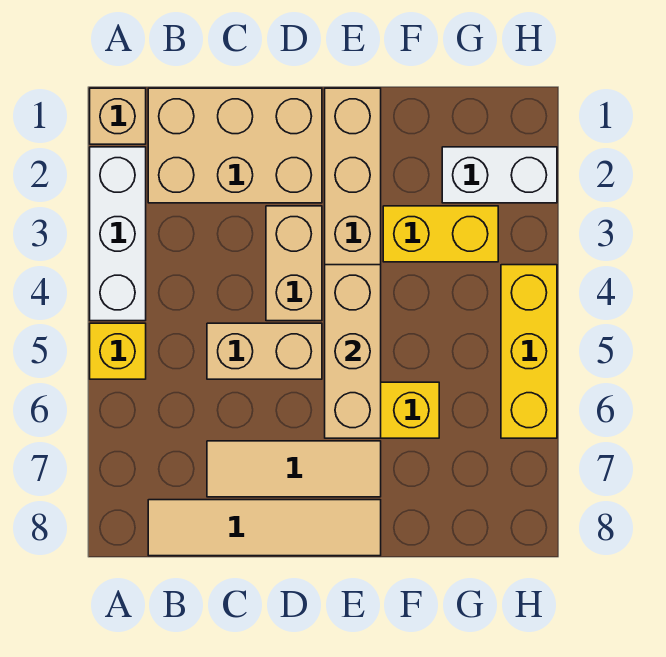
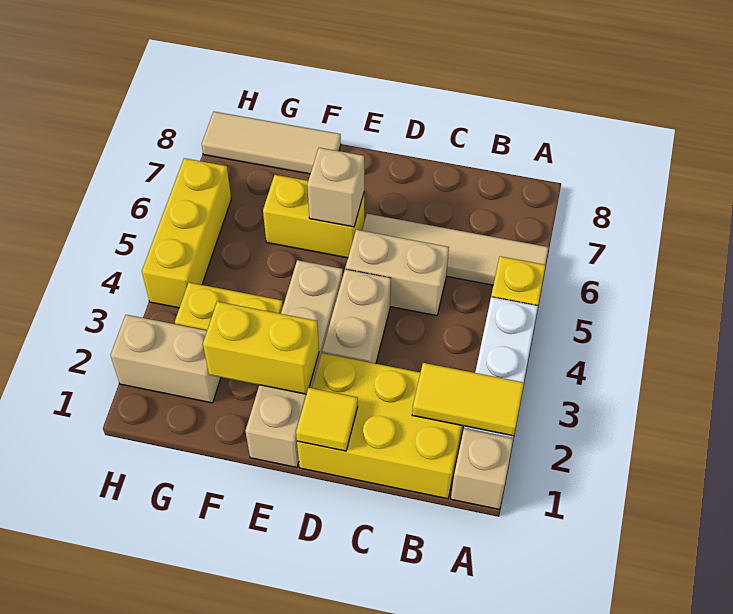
none -> yellow 1x2 tile [412,363,524,436]
tan 2x3 brick [148,88,322,203] -> yellow 2x3 brick [297,353,463,499]
tan 1x4 tile [148,500,381,556] -> tan 1x4 tile moved to [362,214,549,285]
tan 1x3 tile [207,441,381,497] -> tan 1x3 tile moved to [202,112,341,174]
none -> yellow 1x1 tile [296,388,358,451]
none -> yellow 1x2 brick [203,302,319,394]
tan 1x3 brick [325,265,381,438] -> tan 1x1 brick [307,148,364,227]
white 1x2 brick [442,147,557,203] -> tan 1x2 brick [111,315,221,403]

